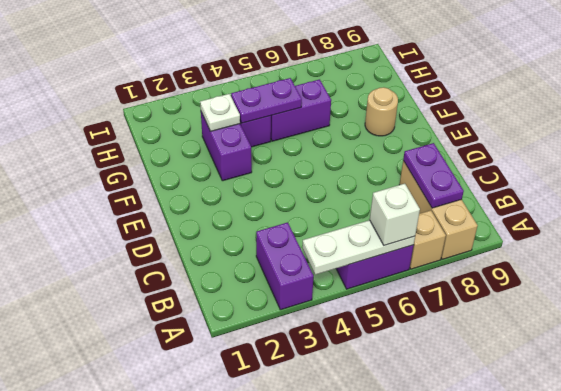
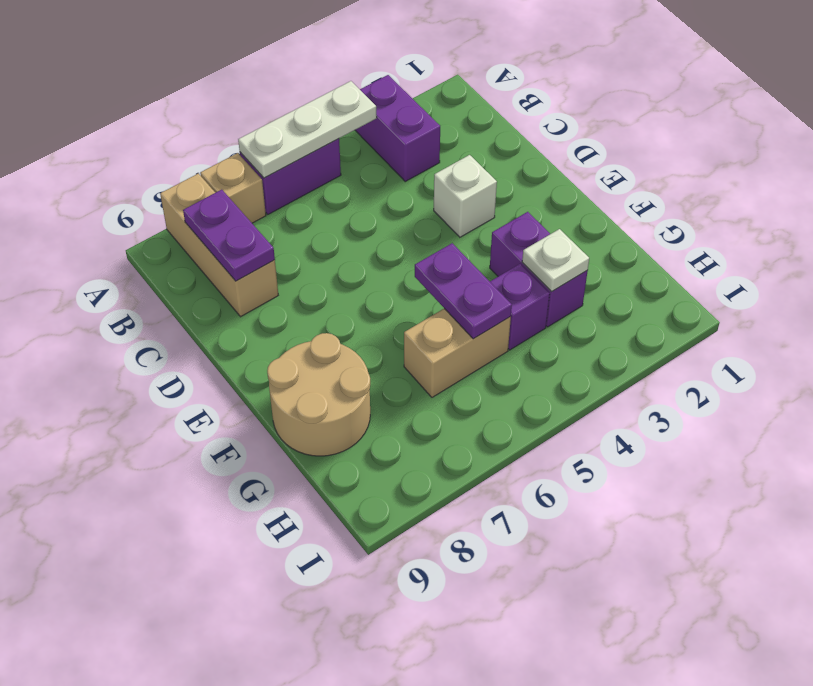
white 1x1 brick [370,184,420,245] -> white 1x1 brick moved to [434,155,497,237]
tan 1x1 round brick [365,87,398,136] -> tan 2x2 round brick [267,333,370,456]
purple 1x2 plate [231,78,302,123] -> purple 1x2 plate turned to [415,243,512,339]
purple 1x2 brick [271,79,331,141] -> tan 1x2 brick [404,308,511,397]

